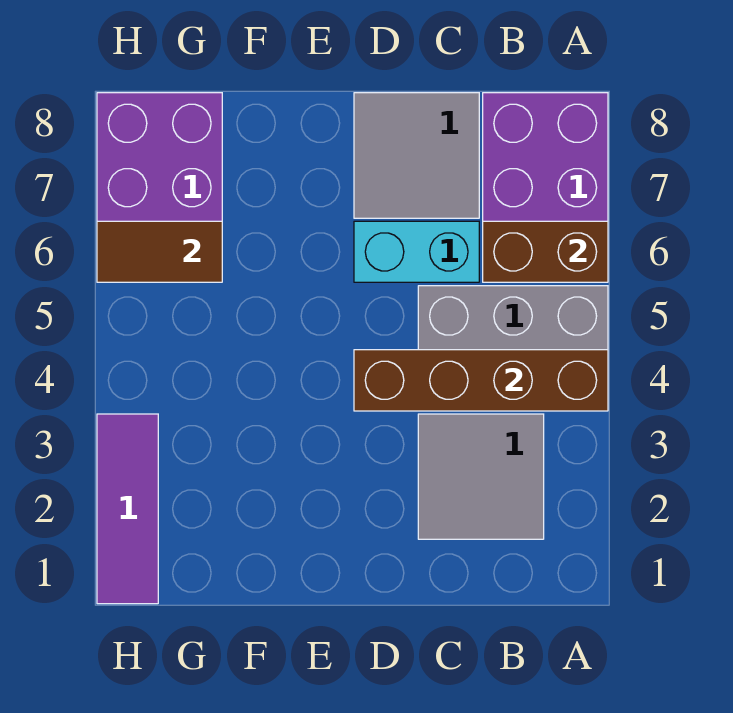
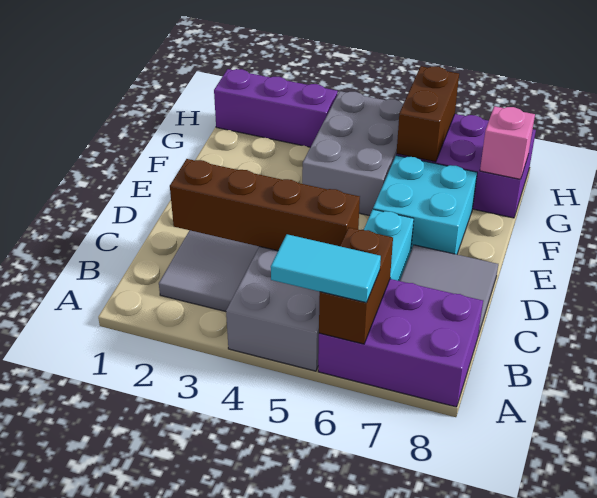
brown 1x4 brick [354,350,608,411] -> brown 1x4 brick turned to [170,159,360,251]
none -> cyan 1x2 tile [271,234,381,303]
none -> cyan 2x2 brick [373,155,477,254]
none -> grey 2x3 brick [302,91,403,216]
brown 1x2 tile [97,221,222,282] -> brown 1x2 brick [397,66,459,162]
none -> pink 1x1 brick [480,106,535,179]
purple 1x3 tile [97,414,158,604] -> purple 1x3 brick [214,69,338,147]

